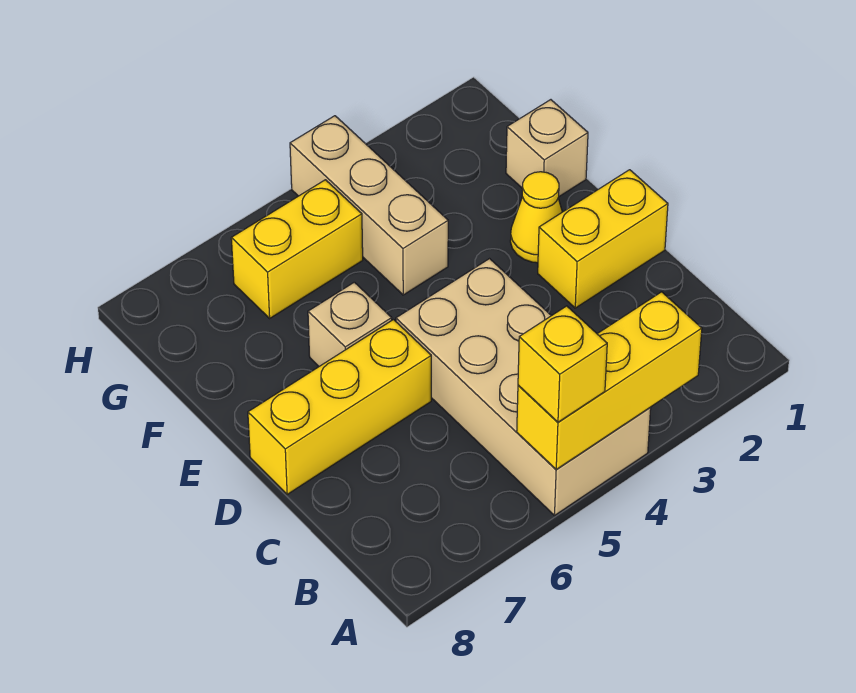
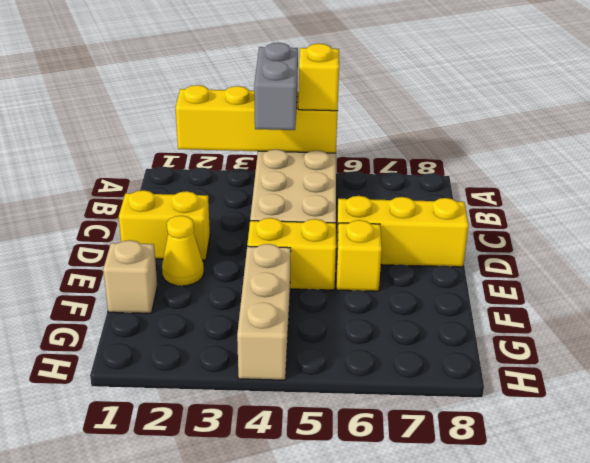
yellow 1x3 brick [517,292,702,470] -> yellow 1x4 brick [176,85,337,153]
none -> grey 1x2 brick [254,43,298,130]
tan 1x1 brick [308,282,392,366] -> yellow 1x1 brick [336,220,382,291]
yellow 1x2 brick [231,180,363,318] -> yellow 1x2 brick moved to [247,218,336,290]

